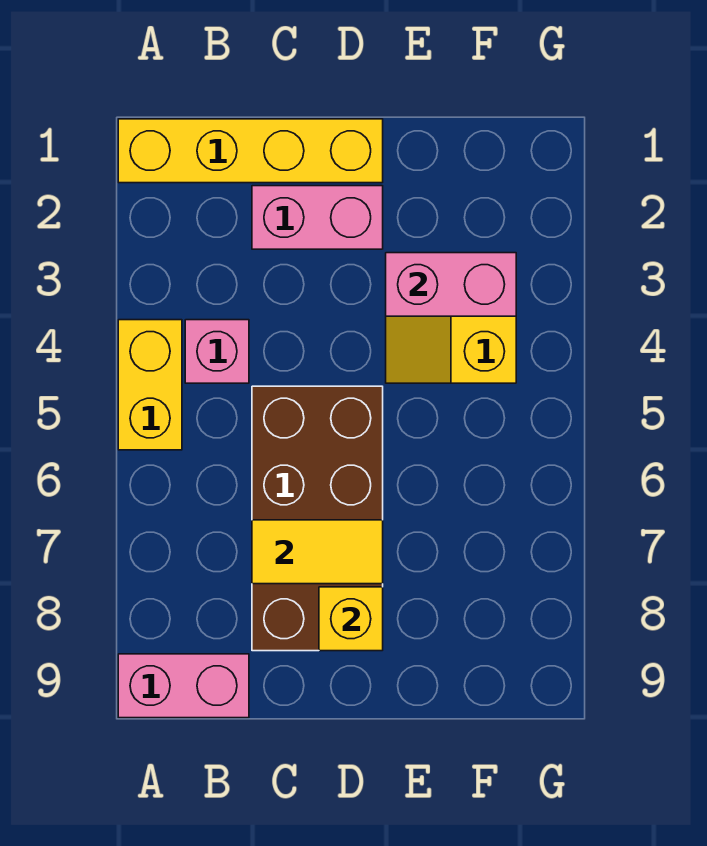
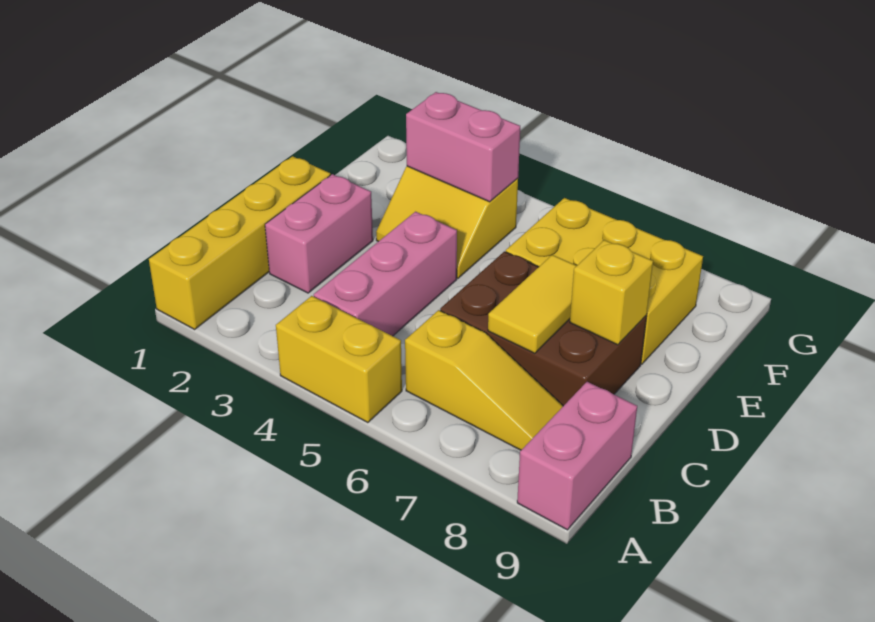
pink 1x1 brick [185,320,249,383] -> pink 1x3 brick [314,212,457,336]
none -> yellow 1x3 slope [405,310,563,450]
brown 2x4 brick [252,386,383,651] -> brown 2x3 brick [440,251,647,406]
pink 1x2 brick [386,253,516,316] -> pink 1x2 brick turned to [406,92,520,202]
none -> yellow 2x3 brick [506,198,703,364]

